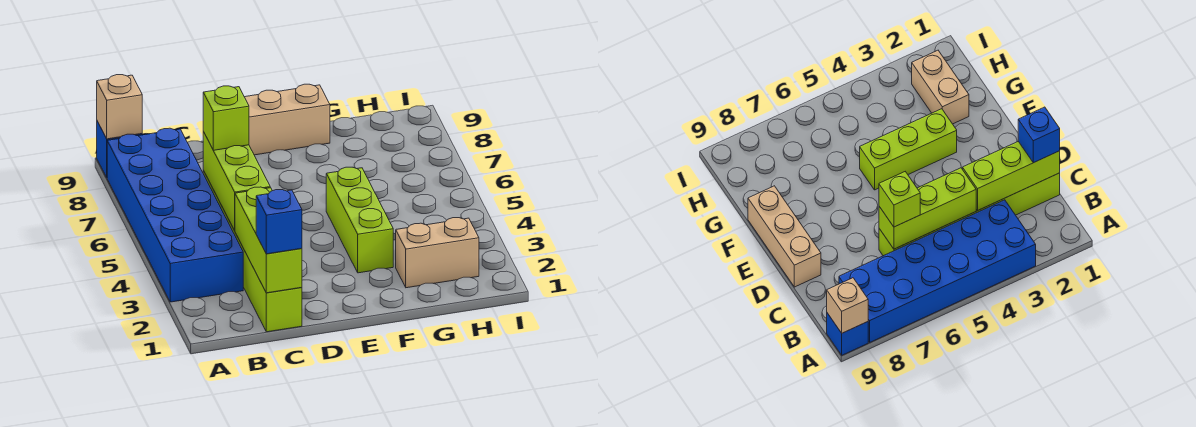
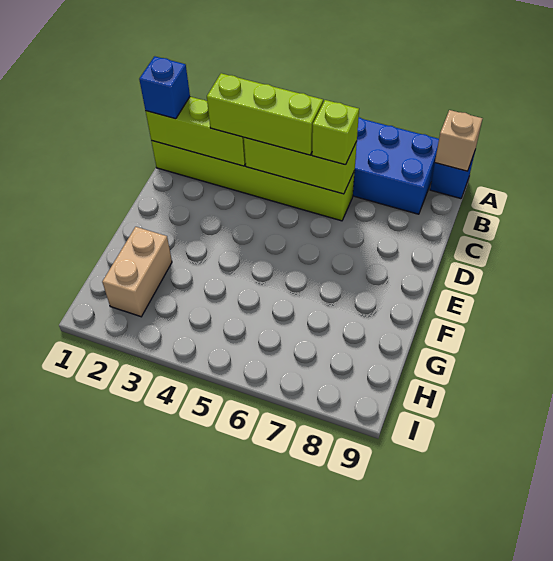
tan 1x3 brick [245,84,330,155] -> none
lime 1x3 brick [326,167,393,273] -> lime 1x3 brick moved to [207,73,323,155]

